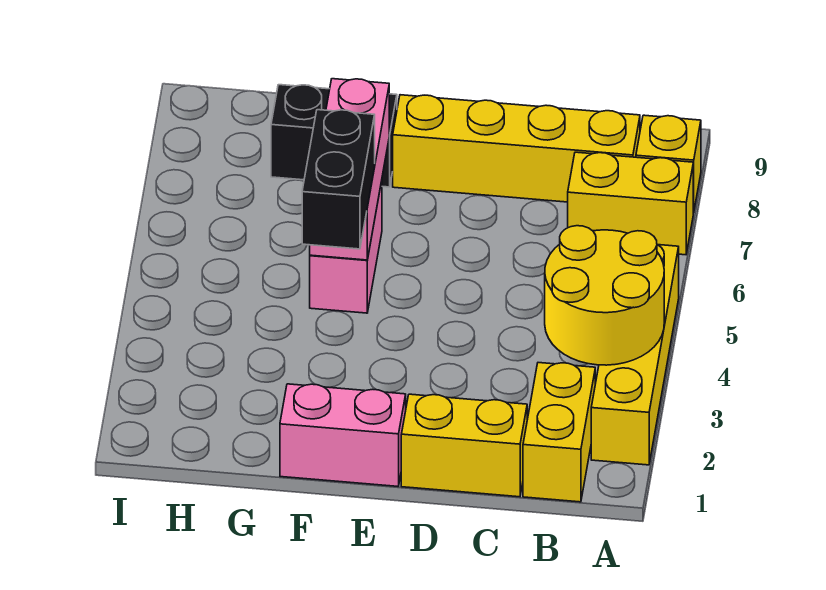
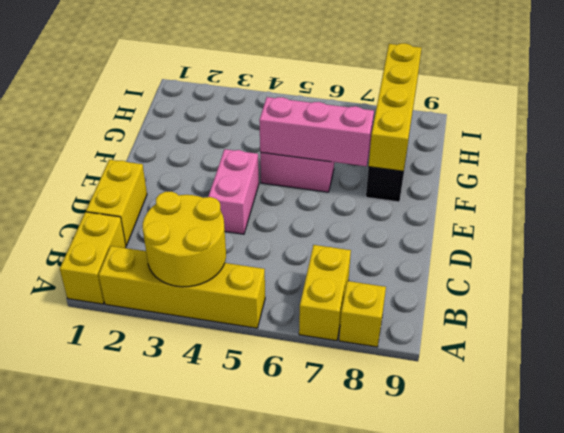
yellow 1x2 brick [523,363,595,502] -> yellow 1x2 brick turned to [60,212,126,304]
yellow 1x4 brick [393,95,640,202] -> yellow 1x4 brick moved to [369,43,422,171]
pink 1x2 brick [280,384,406,486] -> pink 1x2 brick moved to [208,149,259,234]
black 1x2 brick [302,110,375,249] -> none

